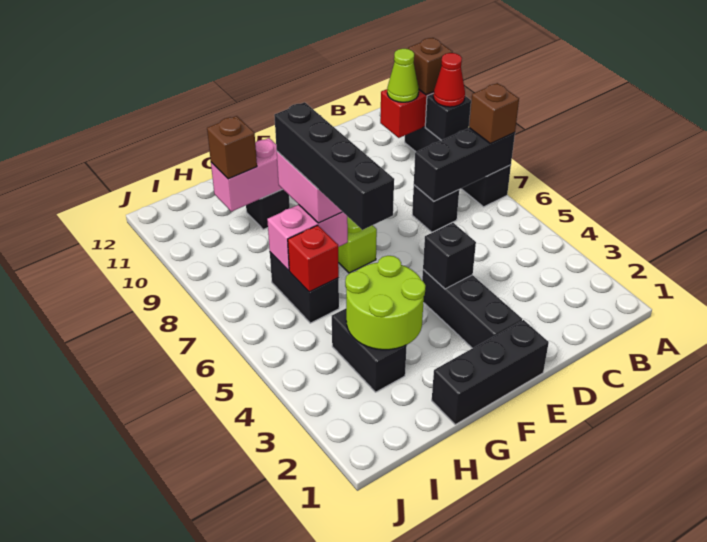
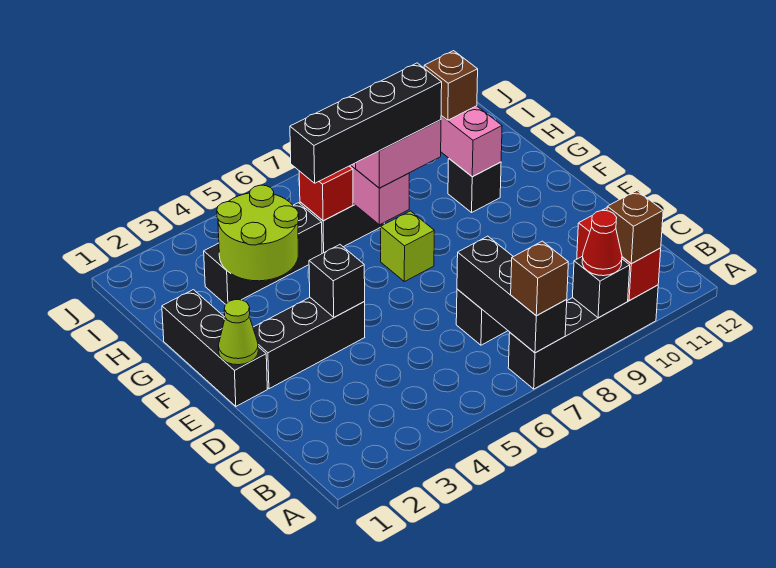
lime 1x1 cone [387,49,419,102] -> lime 1x1 cone moved to [218,300,258,365]
black 1x2 brick [332,309,407,392] -> black 1x3 brick [204,203,322,304]

